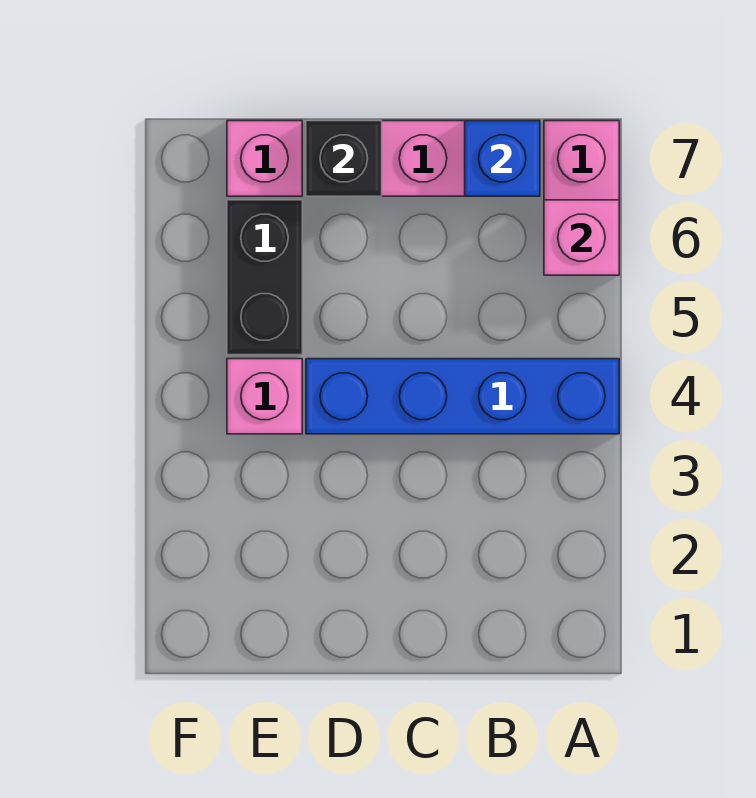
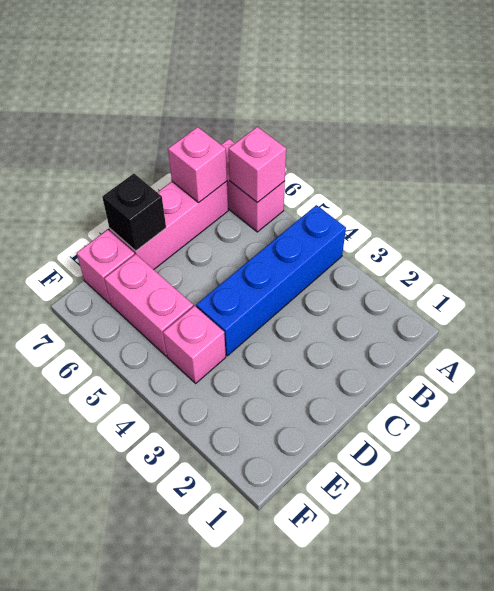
blue 1x1 brick [465,121,540,196] -> pink 1x1 brick [168,127,227,202]
black 1x2 brick [227,200,302,355] -> pink 1x2 brick [104,254,193,356]

